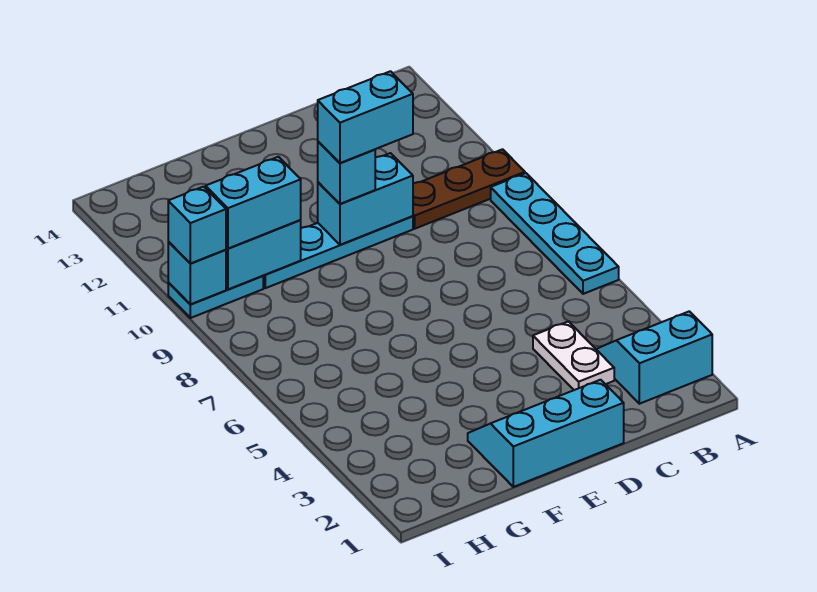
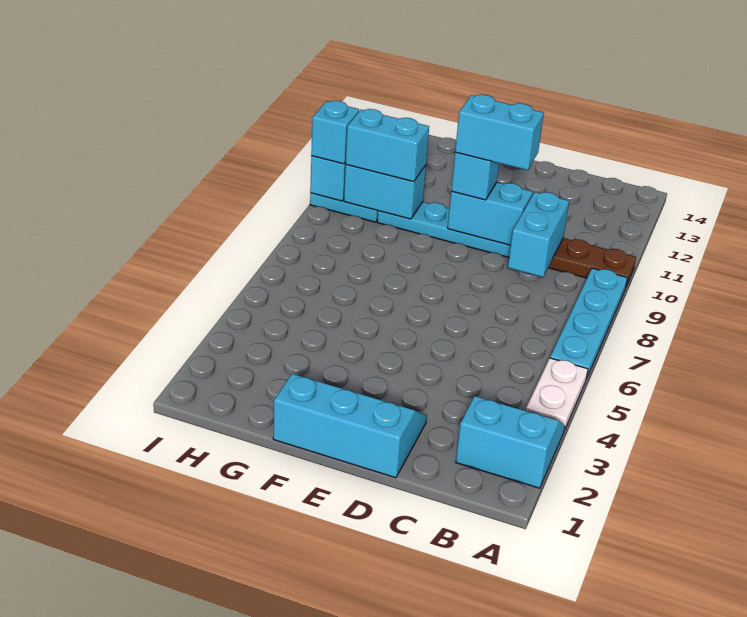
white 1x2 plate [533,321,614,390] -> white 1x2 plate moved to [526,358,588,430]
none -> cyan 1x2 brick [508,192,569,277]

